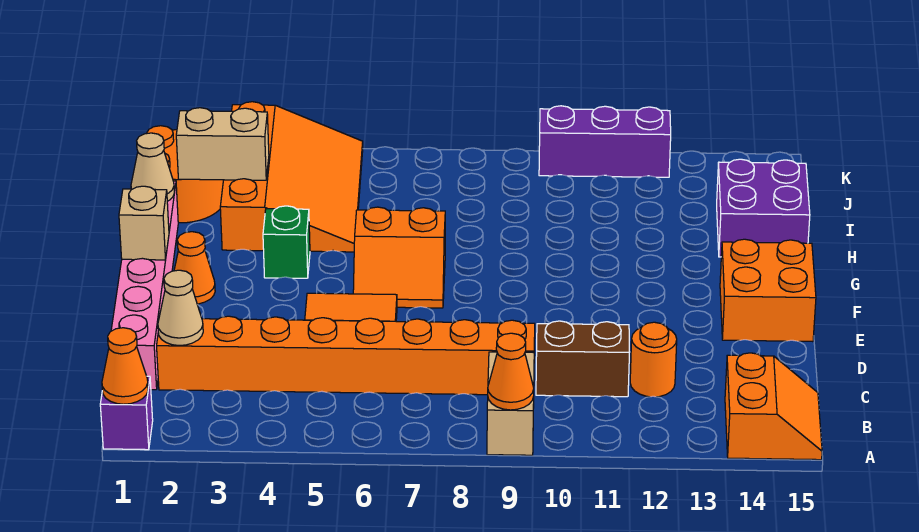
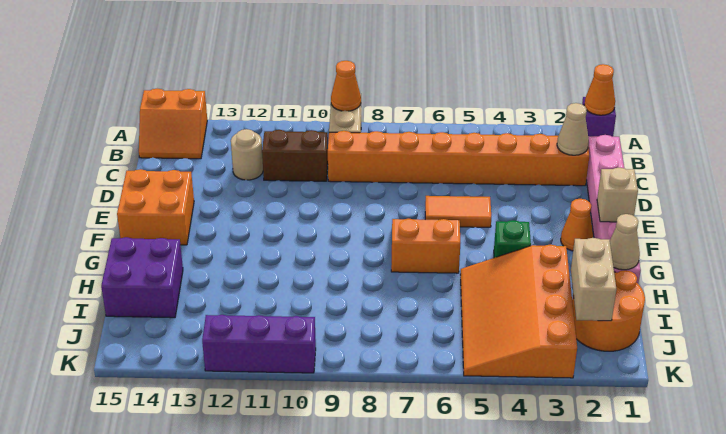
orange 2x2 slope [725,353,822,460] -> orange 2x2 slope turned to [139,89,207,159]
orange 1x1 round brick [630,322,677,397] -> tan 1x1 round brick [231,129,263,180]
tan 1x2 brick [176,108,269,180] -> tan 1x2 brick turned to [571,238,616,321]

